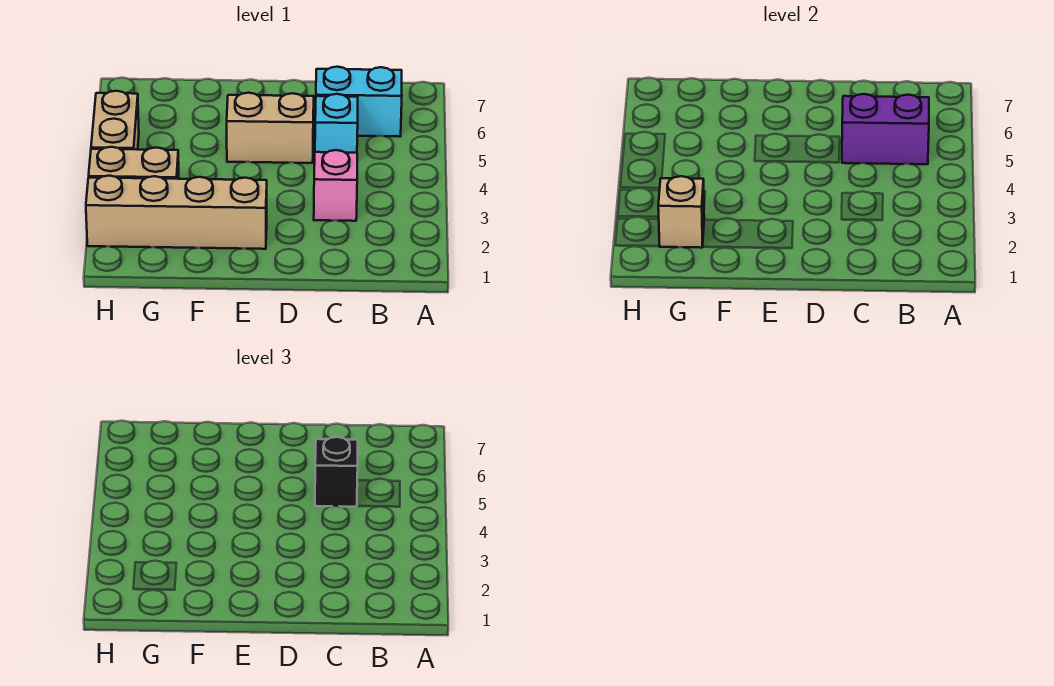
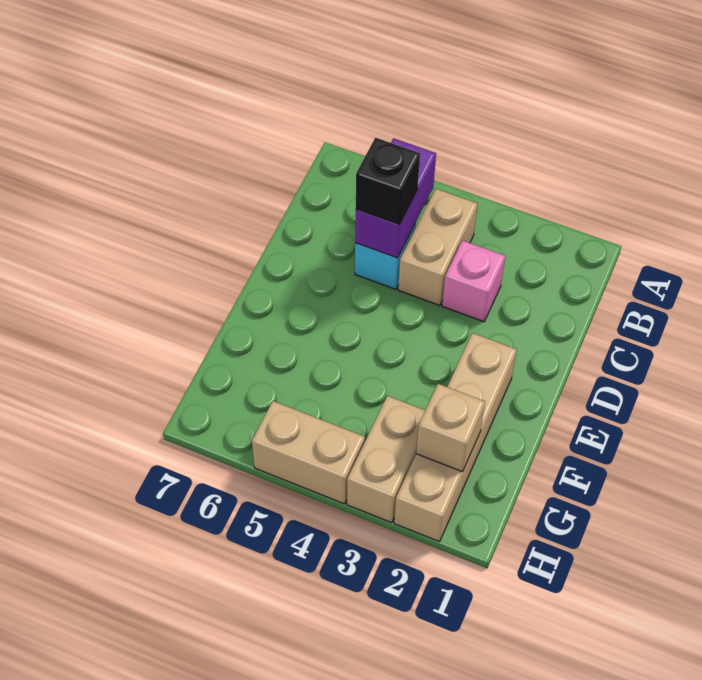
cyan 1x2 brick [316,67,402,137] -> none
tan 1x2 brick [227,93,314,163] -> tan 1x2 brick moved to [398,189,477,306]

